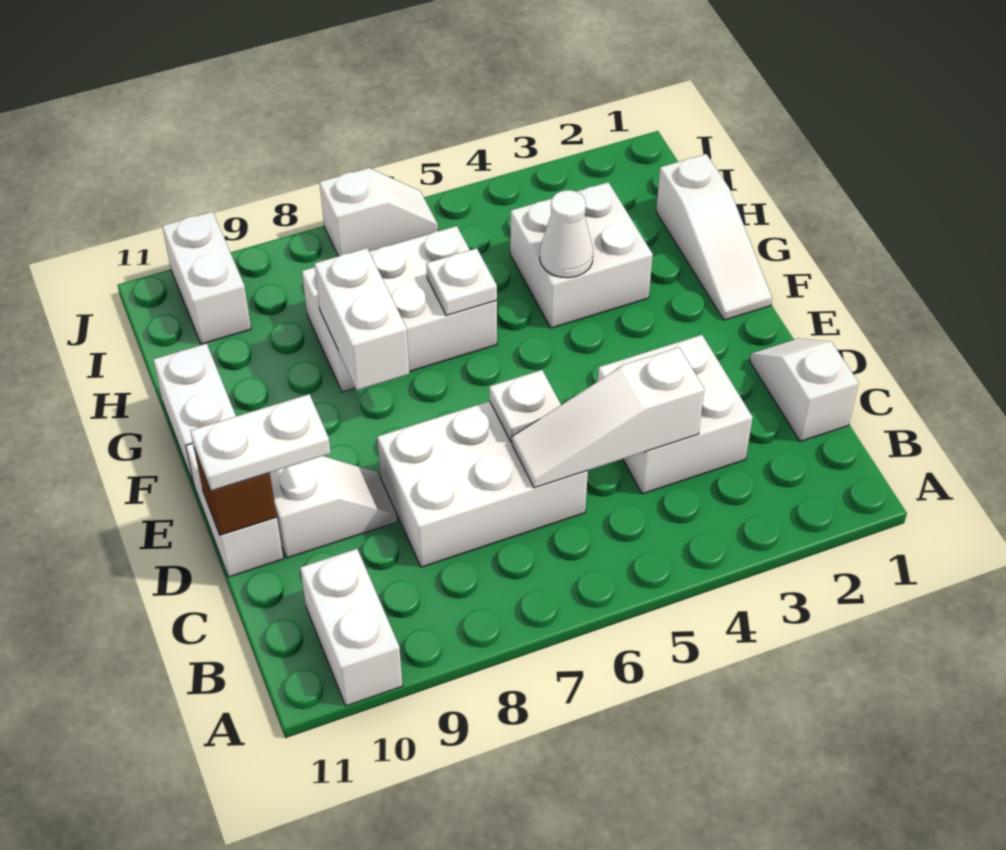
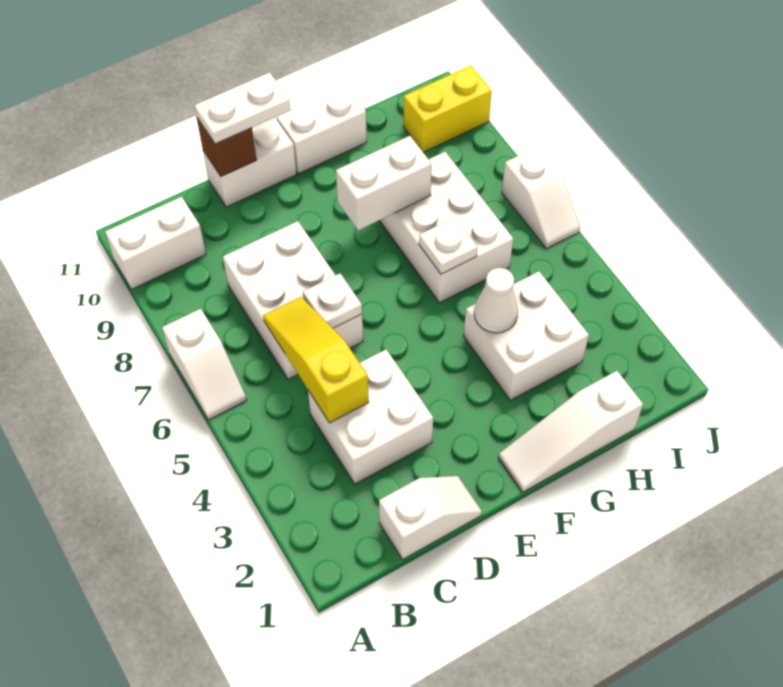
white 1x3 slope [512,347,704,488] -> yellow 1x3 slope [263,297,369,423]
white 1x2 slope [270,456,397,558] -> white 1x2 slope moved to [162,309,247,420]
white 1x2 plate [190,394,331,491] -> white 1x2 plate turned to [194,72,290,144]
white 1x2 brick [162,212,251,344] -> yellow 1x2 brick [403,65,492,152]

